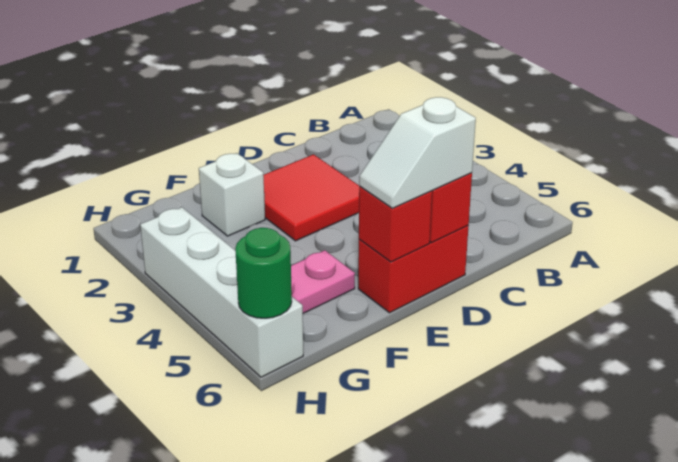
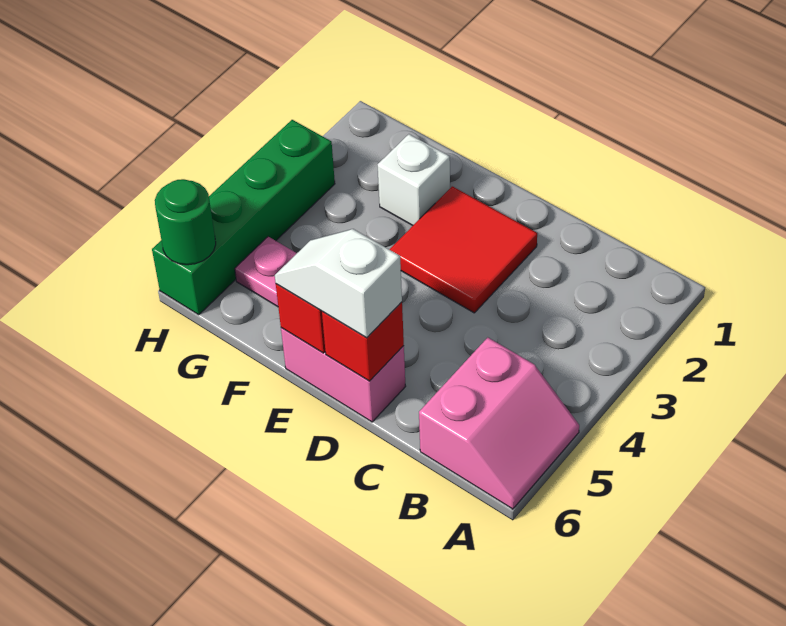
none -> pink 2x2 slope [419,338,579,509]
red 1x2 brick [358,226,468,313] -> pink 1x2 brick [281,328,406,422]
white 1x4 brick [140,207,303,377] -> green 1x4 brick [152,120,335,315]

